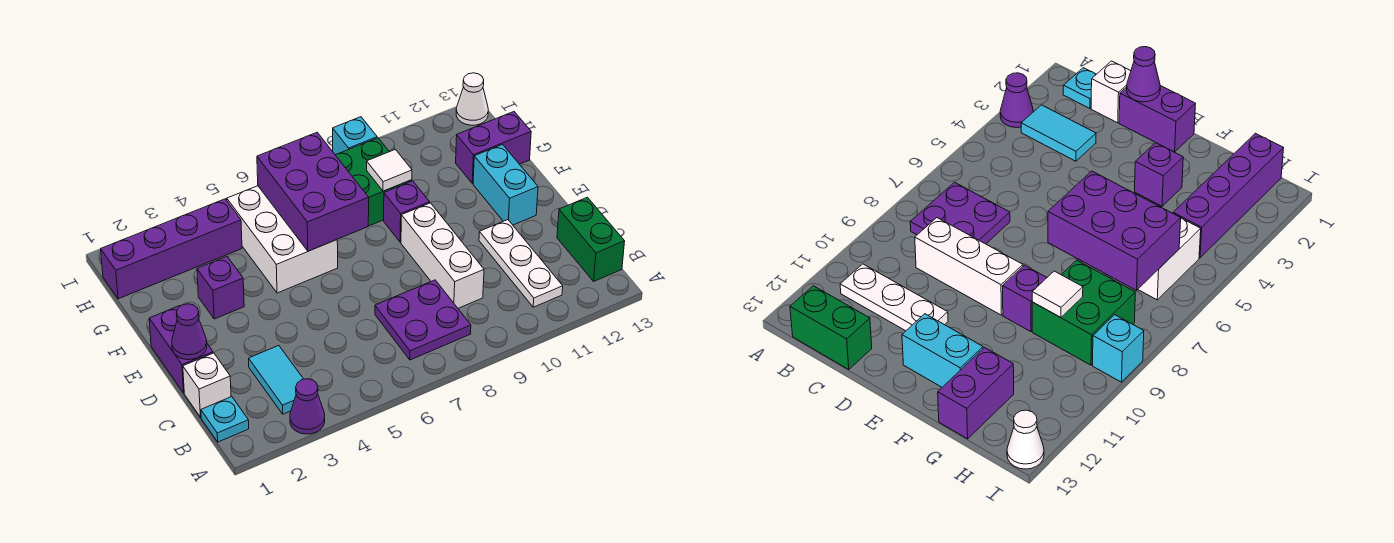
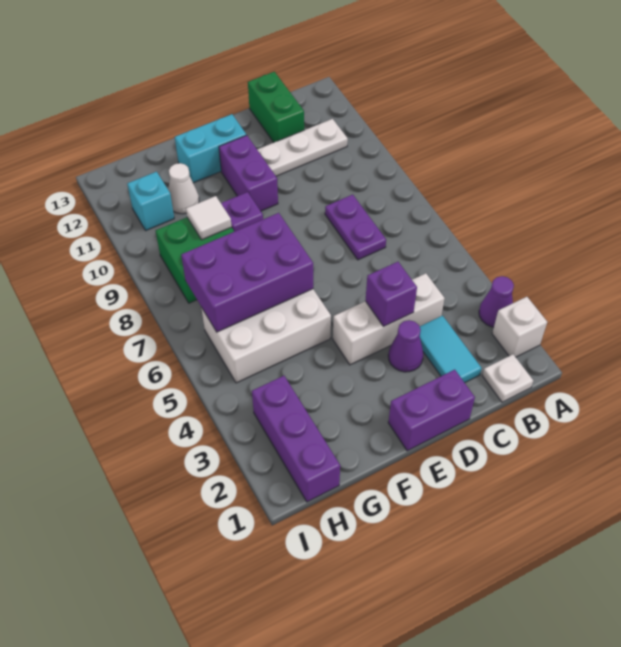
cyan 1x1 plate [201,397,249,442] -> white 1x1 plate [482,354,533,402]
cyan 1x2 tile [249,346,303,414] -> cyan 1x2 tile turned to [419,316,482,383]
purple 2x2 plate [375,280,471,360] -> purple 1x2 plate [325,195,386,260]
green 1x2 brick [557,197,625,281] -> green 1x2 brick turned to [248,72,304,142]
white 1x1 brick [183,353,231,417] -> white 1x1 brick moved to [492,297,547,357]
white 1x3 brick [401,203,484,308] -> white 1x3 brick moved to [333,273,445,365]
purple 1x1 cone [172,304,207,360] -> purple 1x1 cone moved to [388,320,423,372]
purple 1x1 brick [197,257,244,319] -> purple 1x1 brick moved to [365,262,417,327]
purple 1x2 brick [456,112,531,183] -> purple 1x2 brick moved to [219,135,278,211]
purple 1x4 brick [101,199,242,299] -> purple 1x3 brick [252,376,340,502]
cyan 1x1 brick [333,117,377,155] -> cyan 1x1 brick moved to [127,172,174,230]
white 1x1 cone [456,73,488,125] -> white 1x1 cone moved to [168,163,199,214]

